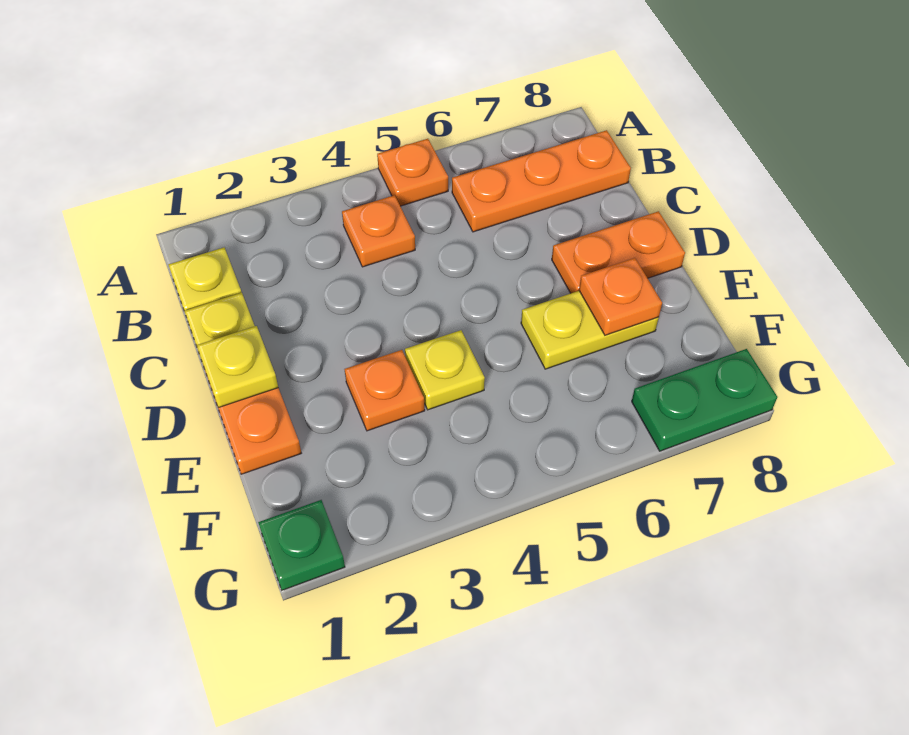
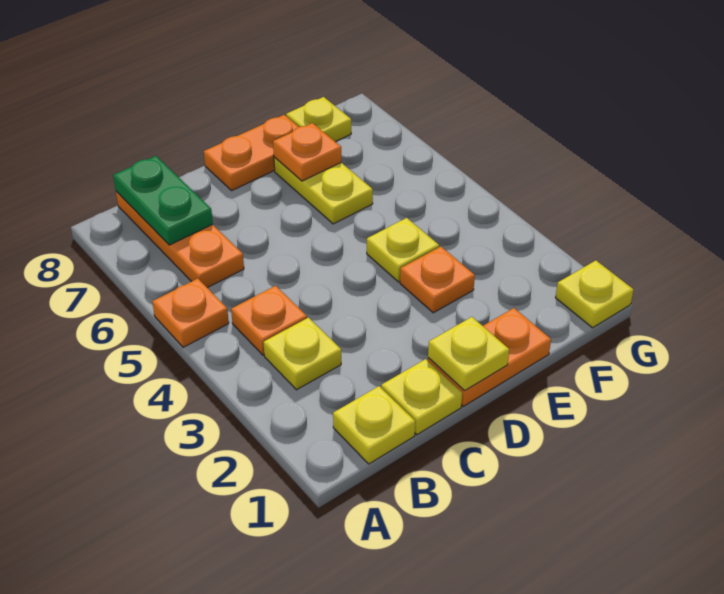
none -> yellow 1x1 plate [263,318,341,390]
orange 1x2 plate [552,211,685,293] -> orange 1x2 plate turned to [204,115,298,190]
none -> yellow 1x1 plate [286,97,351,142]
green 1x1 plate [258,500,345,590] -> yellow 1x1 plate [555,260,633,328]
green 1x2 plate [632,349,777,451] -> green 1x2 plate moved to [113,156,213,245]

